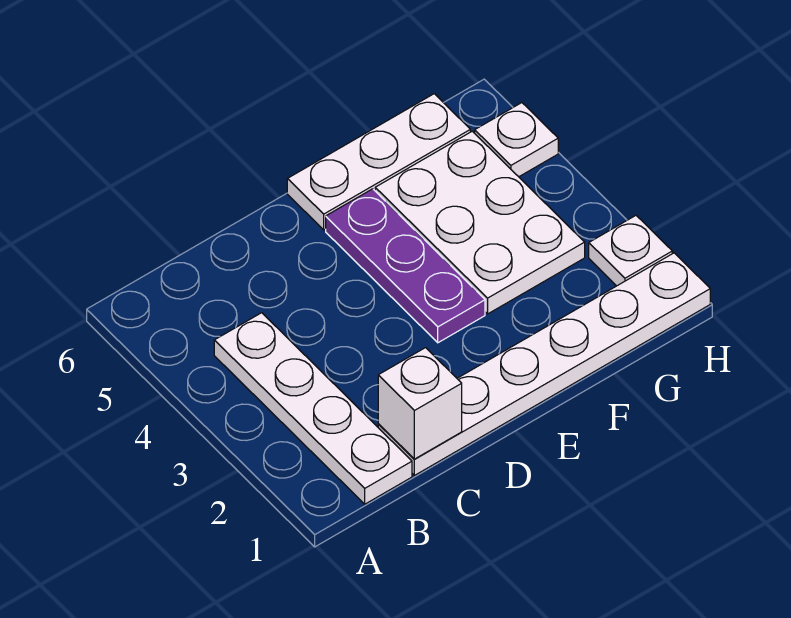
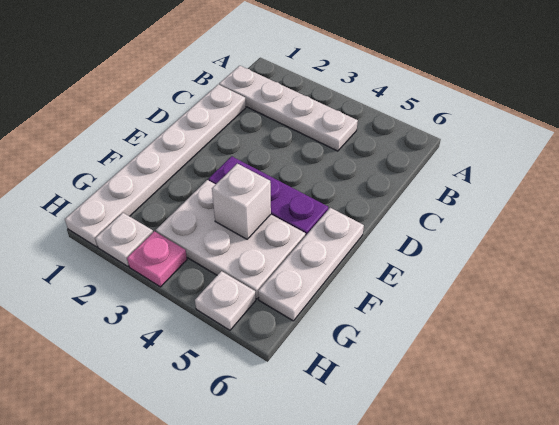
white 1x1 brick [378,348,462,459] -> white 1x1 brick moved to [212,164,271,239]
none -> pink 1x1 plate [127,231,187,287]

